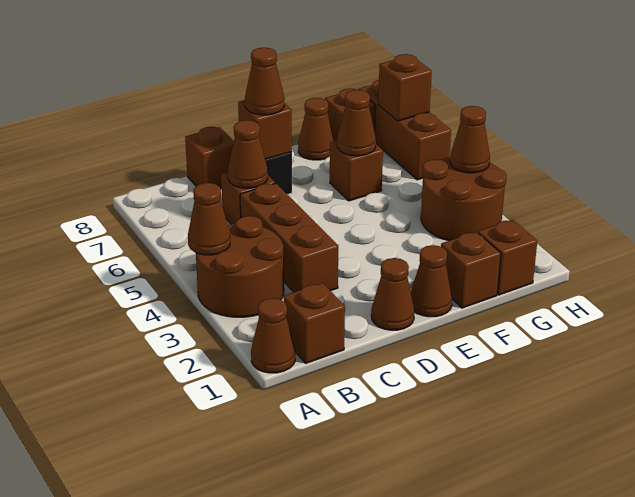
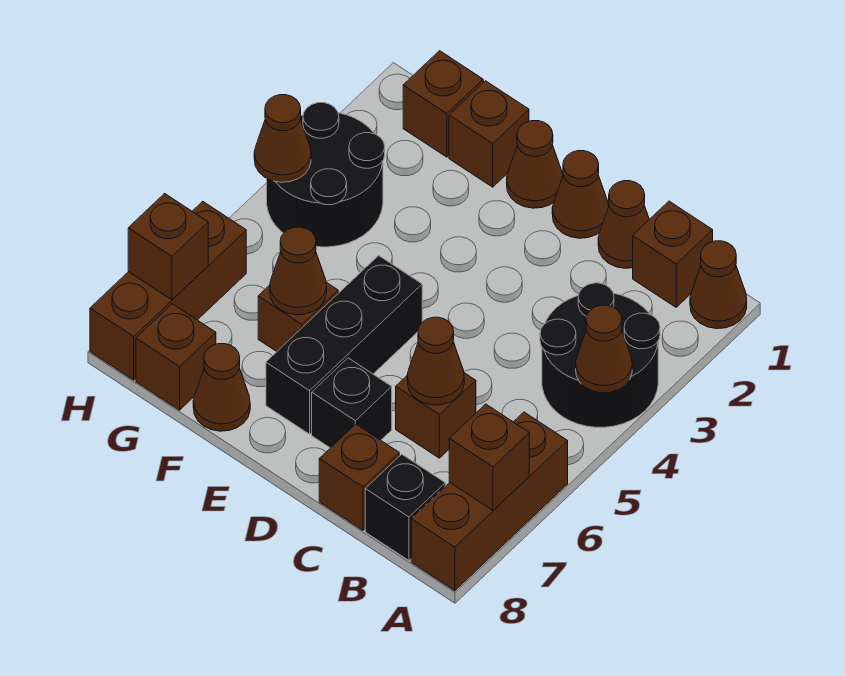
brown 2x2 round brick [196,216,284,317] -> black 2x2 round brick [540,283,660,427]
none -> black 1x1 brick [365,454,445,560]
brown 1x3 brick [240,183,338,292] -> brown 1x3 brick moved to [411,412,568,591]
brown 1x1 brick [238,100,292,160] -> brown 1x1 brick moved to [449,404,529,510]
brown 1x1 cone [245,47,284,115] -> brown 1x1 cone moved to [598,181,649,268]
none -> black 1x3 brick [266,256,422,434]
brown 2x2 round brick [421,157,507,241] -> black 2x2 round brick [267,103,385,247]

